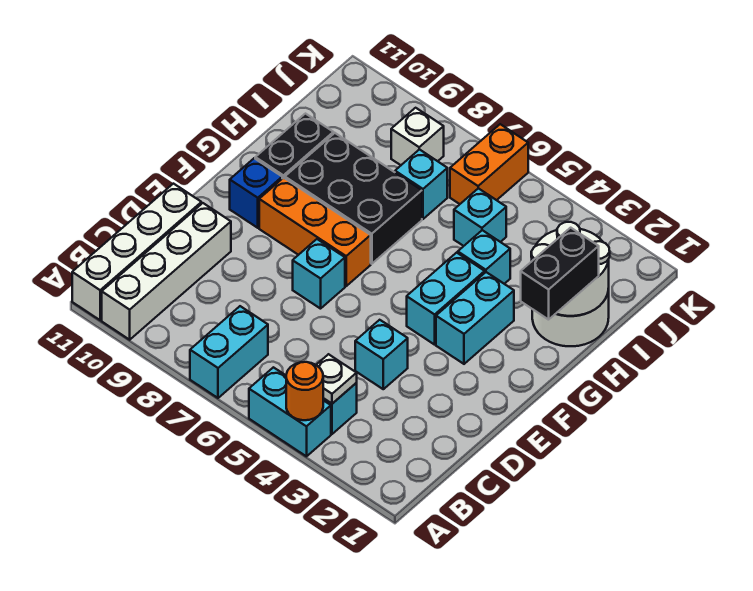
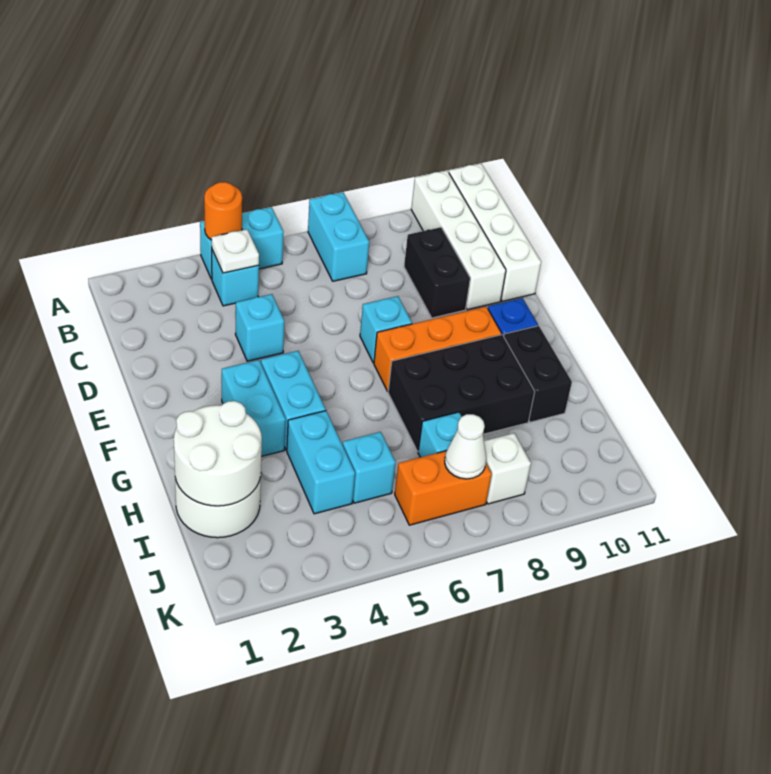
black 1x2 brick [521,228,599,320] -> black 1x2 brick moved to [404,227,470,318]
cyan 1x1 brick [458,230,510,284] -> cyan 1x2 brick [287,411,355,514]
orange 1x2 brick [450,124,528,204] -> orange 1x2 brick turned to [395,451,492,525]
none -> white 1x1 cone [445,414,486,479]

